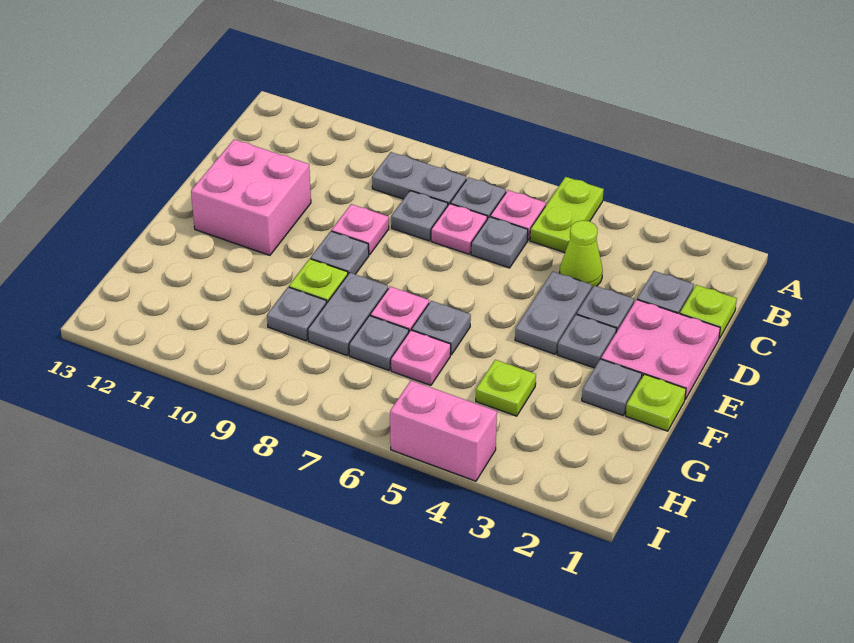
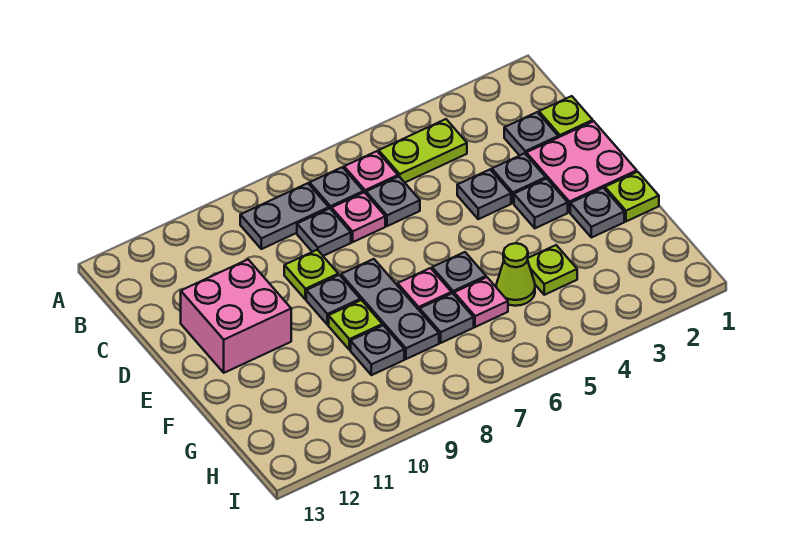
lime 1x2 plate [530,177,604,253] -> lime 1x2 plate turned to [379,119,467,182]
lime 1x1 cone [560,220,603,288] -> lime 1x1 cone moved to [496,243,535,306]
grey 1x2 plate [515,271,592,354] -> grey 1x1 plate [457,170,511,219]
pink 1x1 plate [332,204,389,255] -> lime 1x1 plate [284,250,338,300]
grey 1x2 plate [308,273,388,355] -> grey 1x3 plate [341,259,439,359]
pink 1x2 brick [390,381,497,481] -> none

